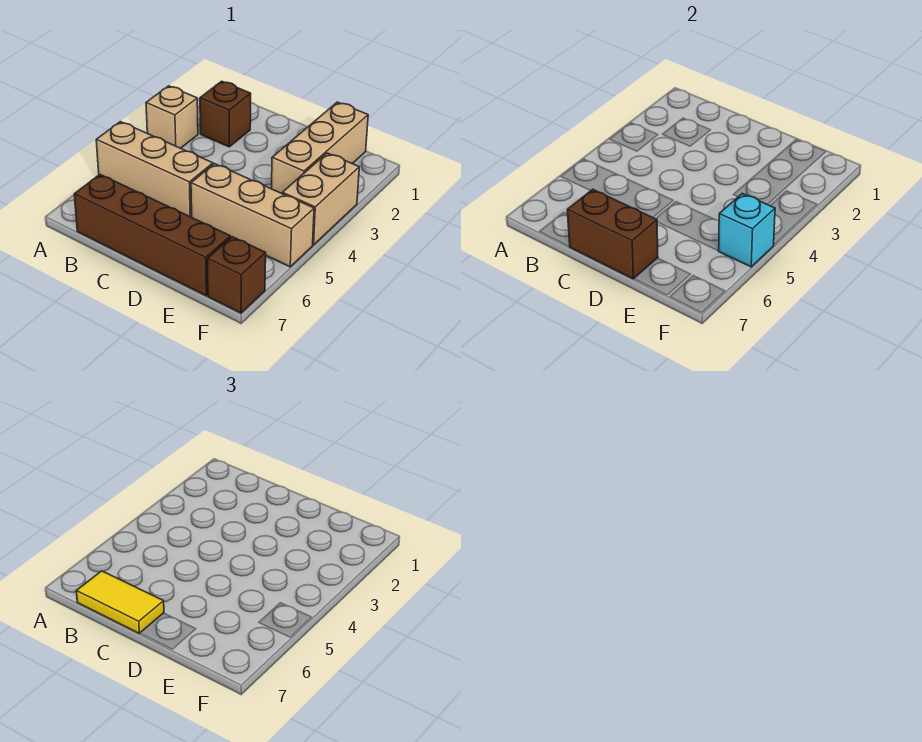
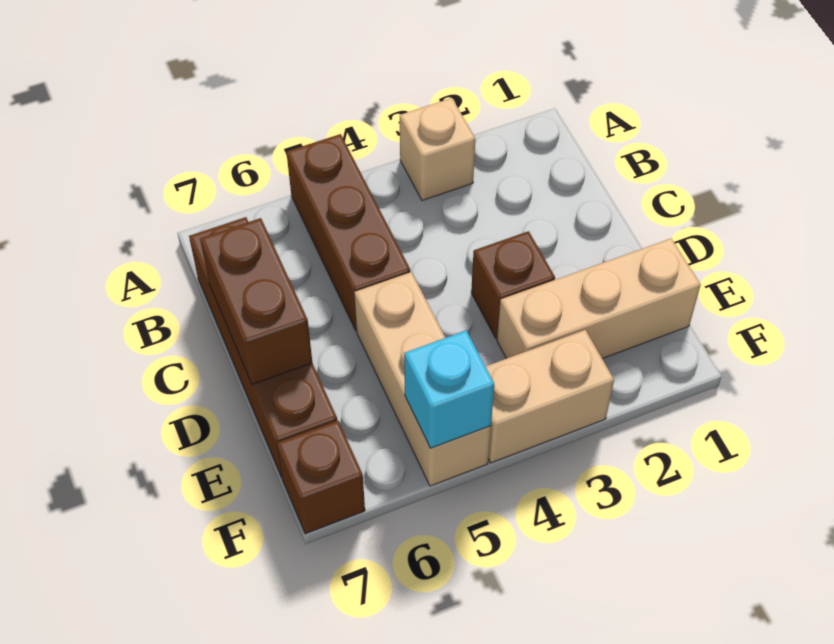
tan 1x3 brick [96,122,213,217] -> brown 1x3 brick [286,134,410,331]
brown 1x1 brick [200,81,251,147] -> brown 1x1 brick moved to [471,231,555,338]
yellow 1x2 tile [77,571,164,633] -> none

